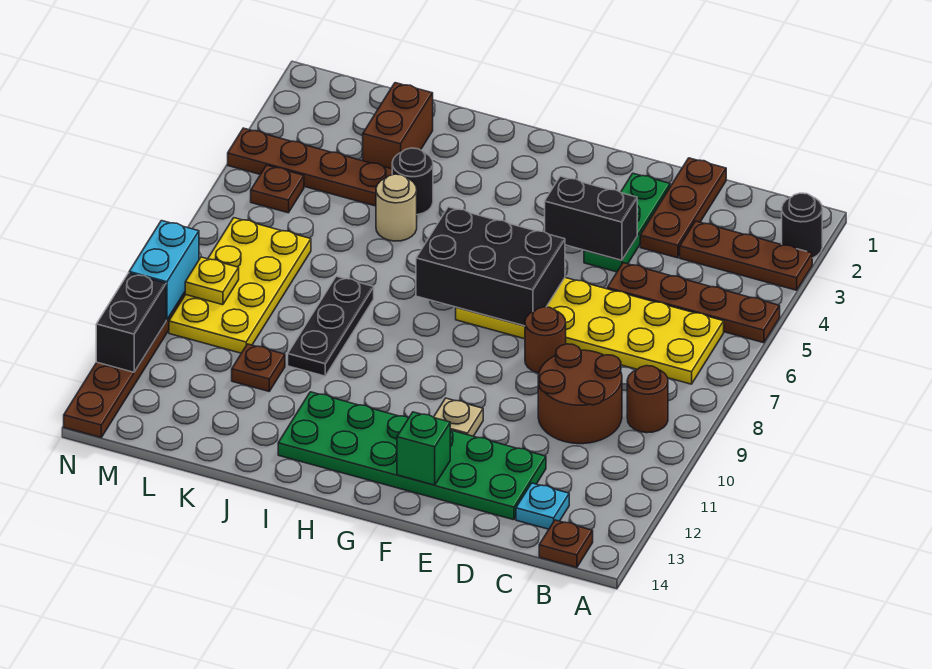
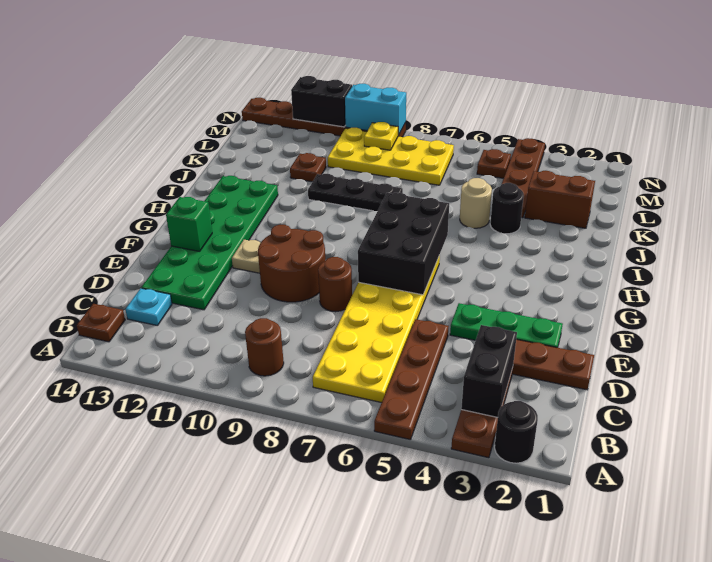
brown 2x2 round brick [538,344,622,444] -> brown 2x2 round brick moved to [258,225,325,302]
black 1x2 brick [545,176,637,260] -> black 1x2 brick moved to [461,325,517,417]

